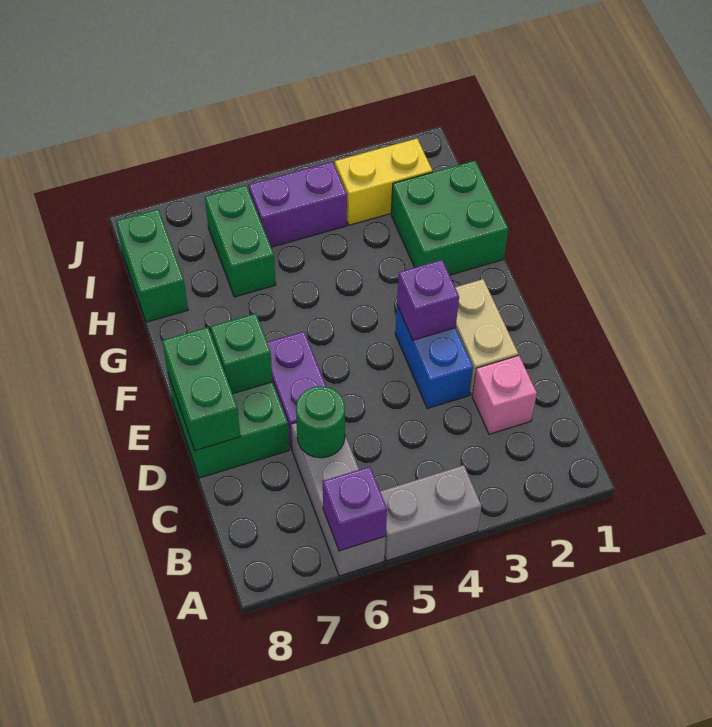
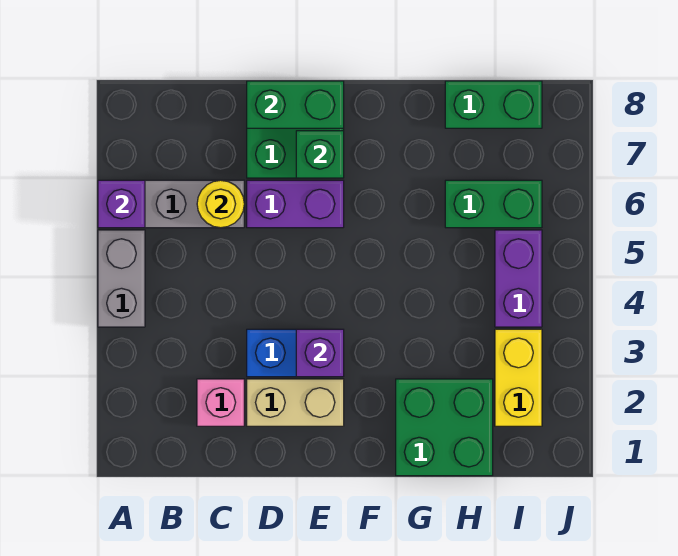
green 1x1 round brick [296,386,345,458] -> yellow 1x1 round brick [197,180,244,228]

